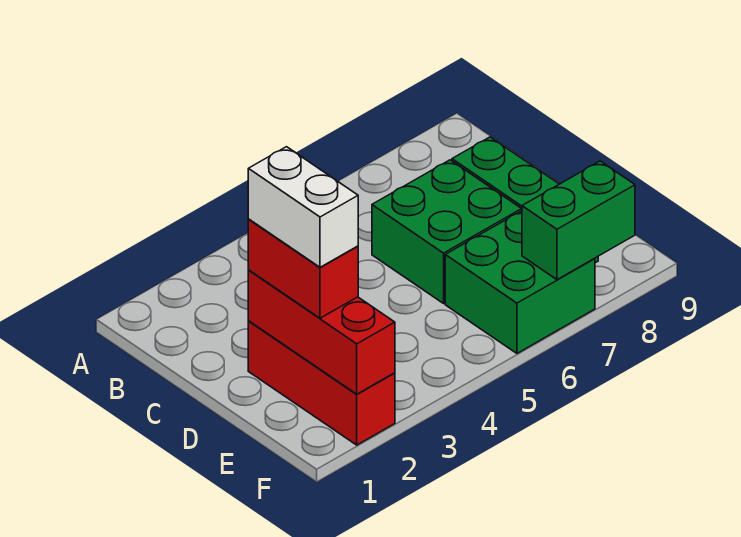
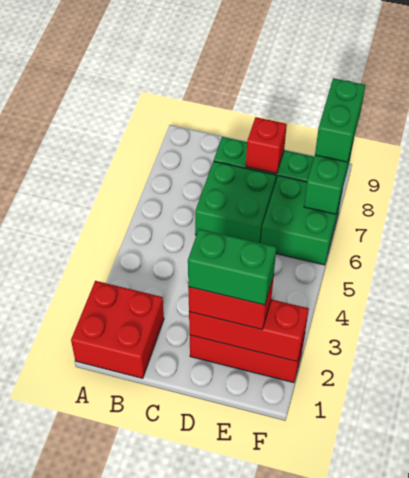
none -> red 2x2 brick [71,281,164,378]
white 1x2 brick [248,147,358,267] -> green 1x2 brick [188,229,276,305]
none -> red 1x1 brick [246,117,287,174]
none -> green 1x2 brick [315,78,365,162]

